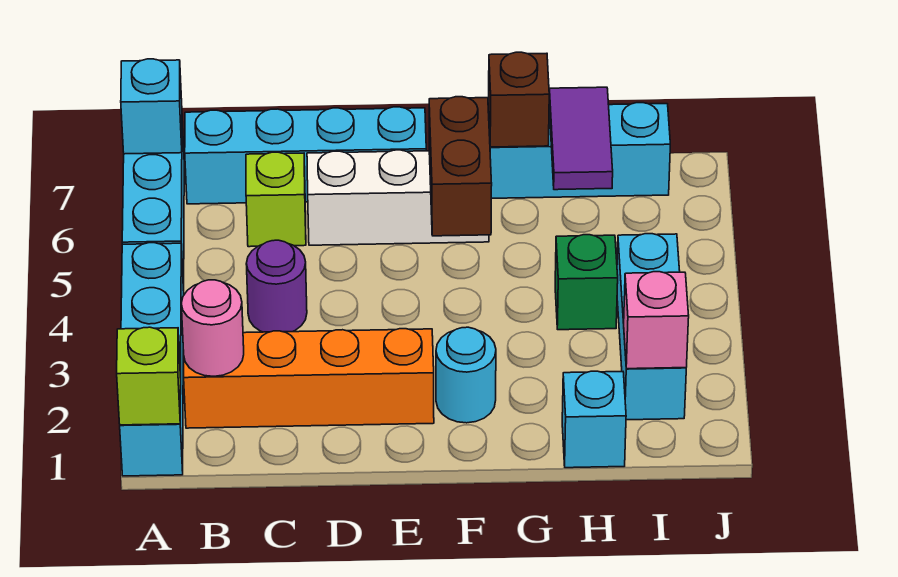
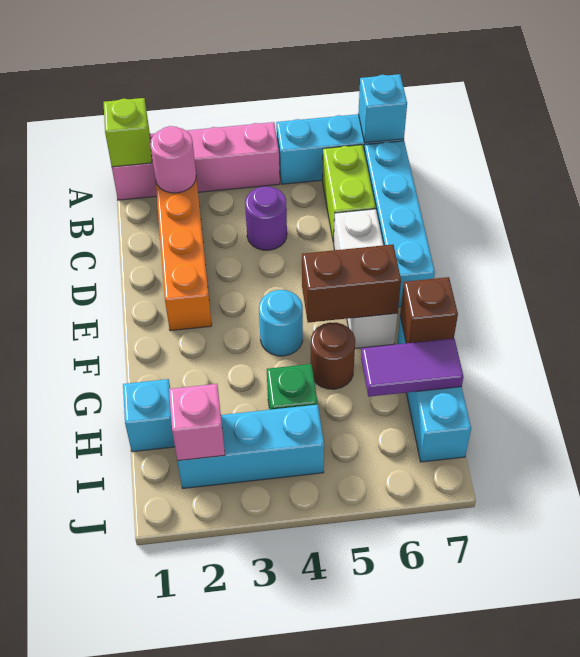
cyan 1x4 brick [120,243,184,476] -> pink 1x4 brick [112,122,280,200]
lime 1x1 brick [246,152,306,247] -> lime 1x2 brick [322,145,376,244]
cyan 1x1 round brick [436,327,496,423] -> cyan 1x1 round brick moved to [259,290,303,356]
none -> brown 1x1 round brick [311,322,355,389]

